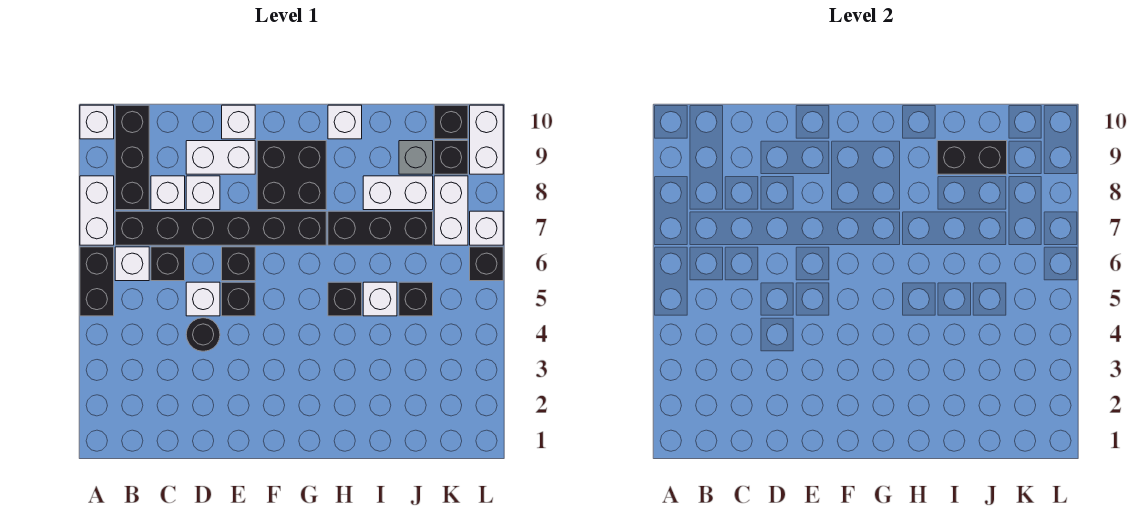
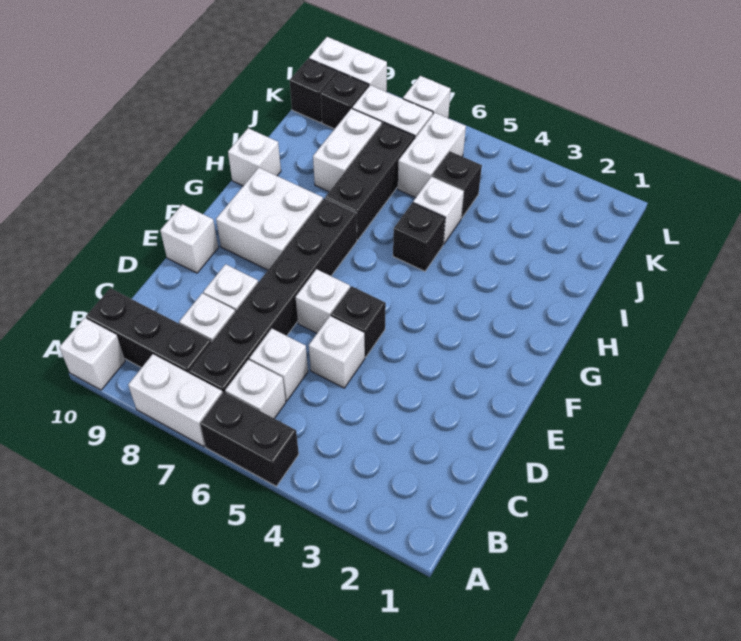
black 1x1 brick [151,247,185,281] -> white 1x1 brick [249,329,308,401]
black 1x1 round brick [186,318,220,351] -> none
white 1x2 brick [186,141,255,174] -> white 1x2 brick moved to [398,113,466,198]
black 1x1 brick [222,247,255,281] -> white 1x1 brick [296,269,350,333]
black 2x2 brick [257,141,326,210] -> white 2x2 brick [216,168,323,270]
black 1x2 brick [937,141,1007,174] -> none
grey 1x1 brick [399,141,433,174] -> none
black 1x1 brick [470,247,503,281] -> none

